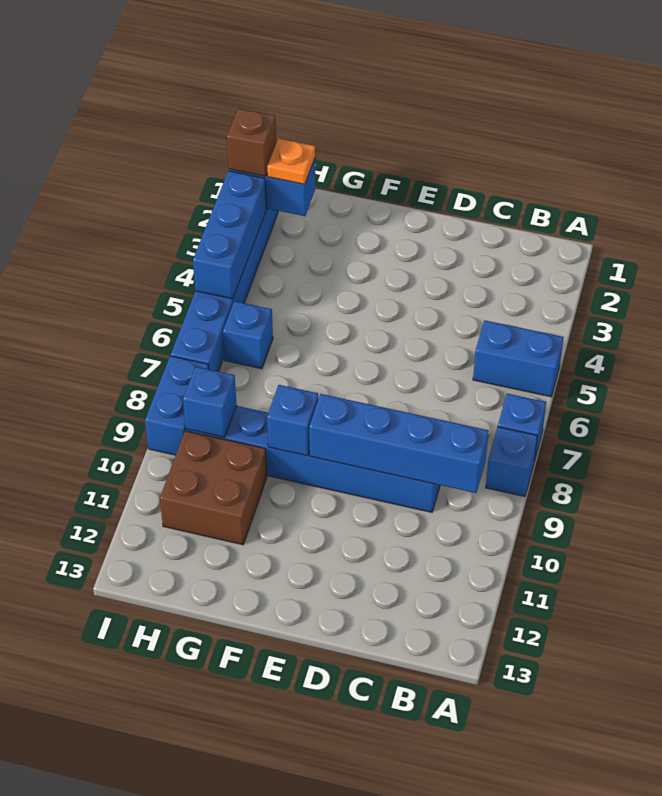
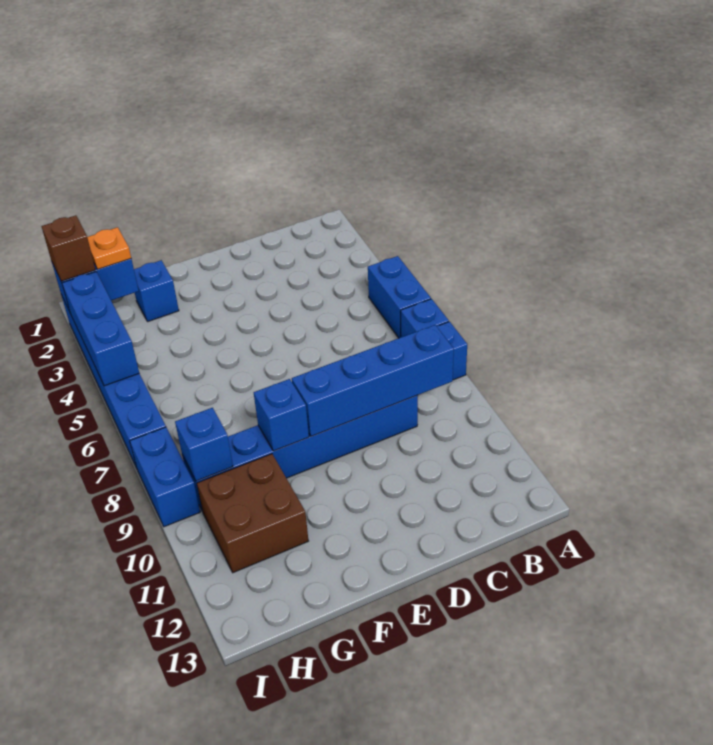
blue 1x2 brick [473,320,563,397] -> blue 1x2 brick turned to [368,256,431,338]
blue 1x1 brick [223,301,273,369] -> blue 1x1 brick moved to [134,260,179,322]

